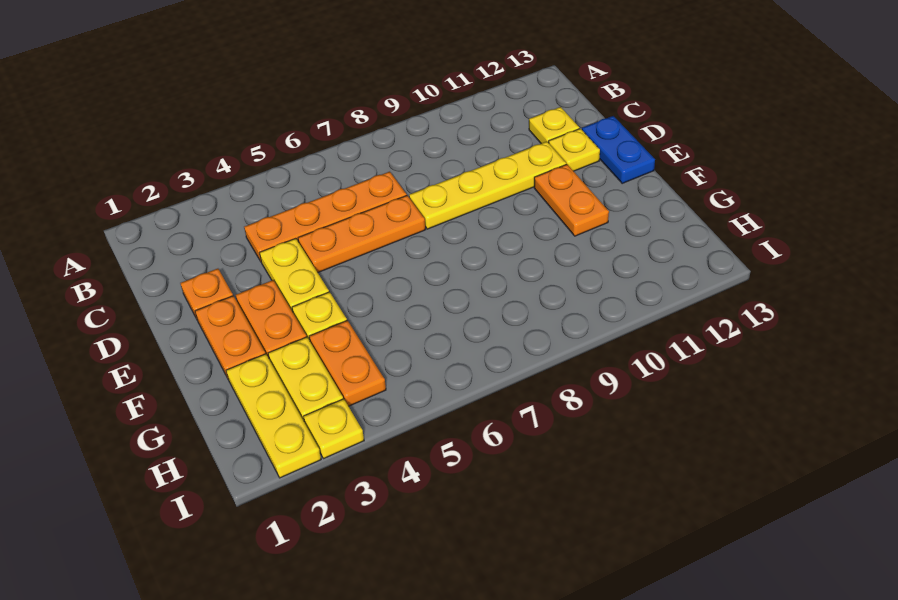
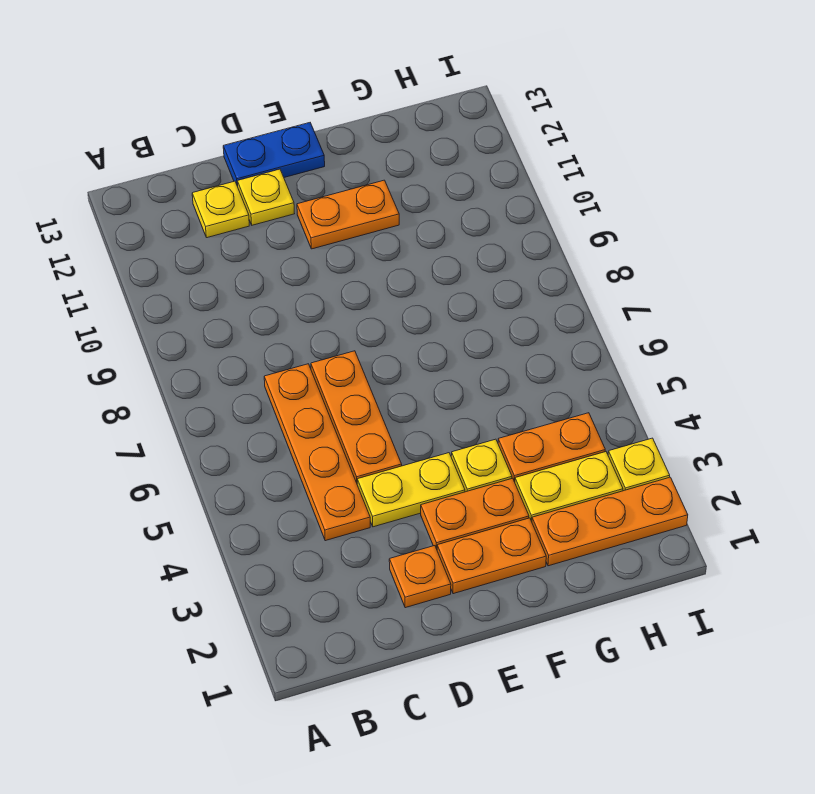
yellow 1x4 plate [409,142,566,229] -> none
yellow 1x3 plate [226,354,321,478] -> orange 1x3 plate [532,477,688,566]

